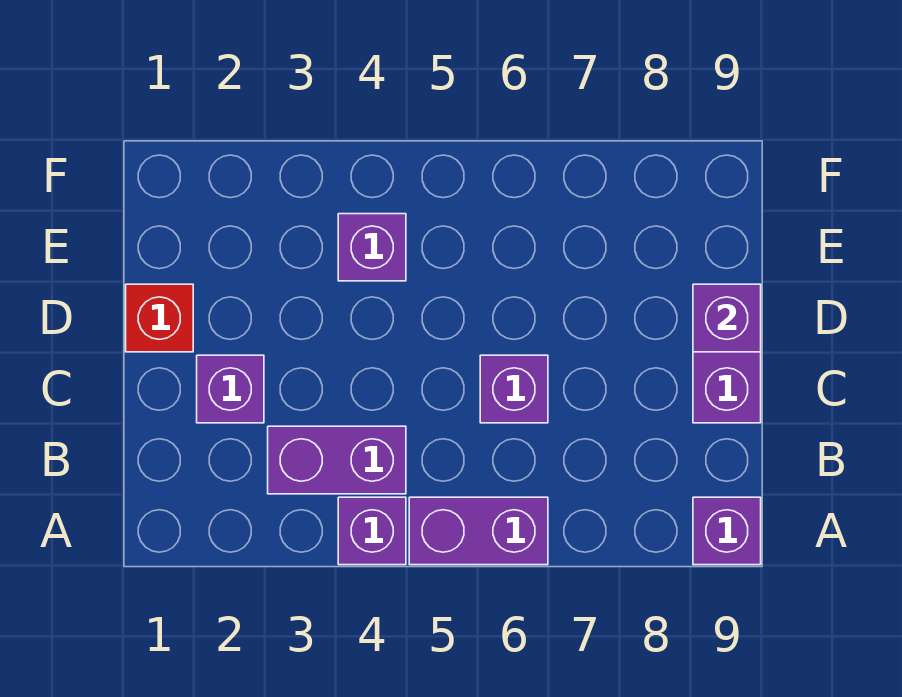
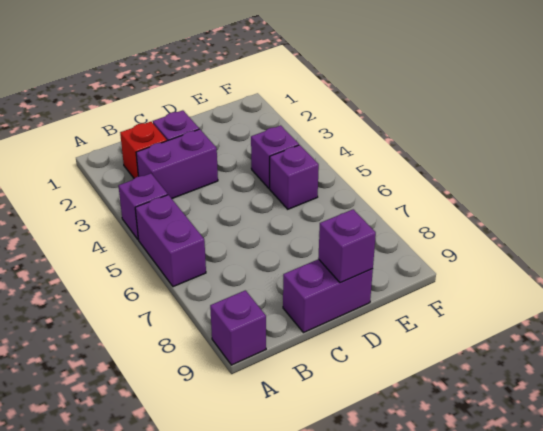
purple 1x2 brick [268,426,406,494] -> purple 1x2 brick turned to [136,129,218,198]
purple 1x1 brick [480,355,548,423] -> purple 1x1 brick moved to [270,145,319,209]
red 1x1 brick [126,284,193,352] -> red 1x1 brick moved to [120,122,167,178]

